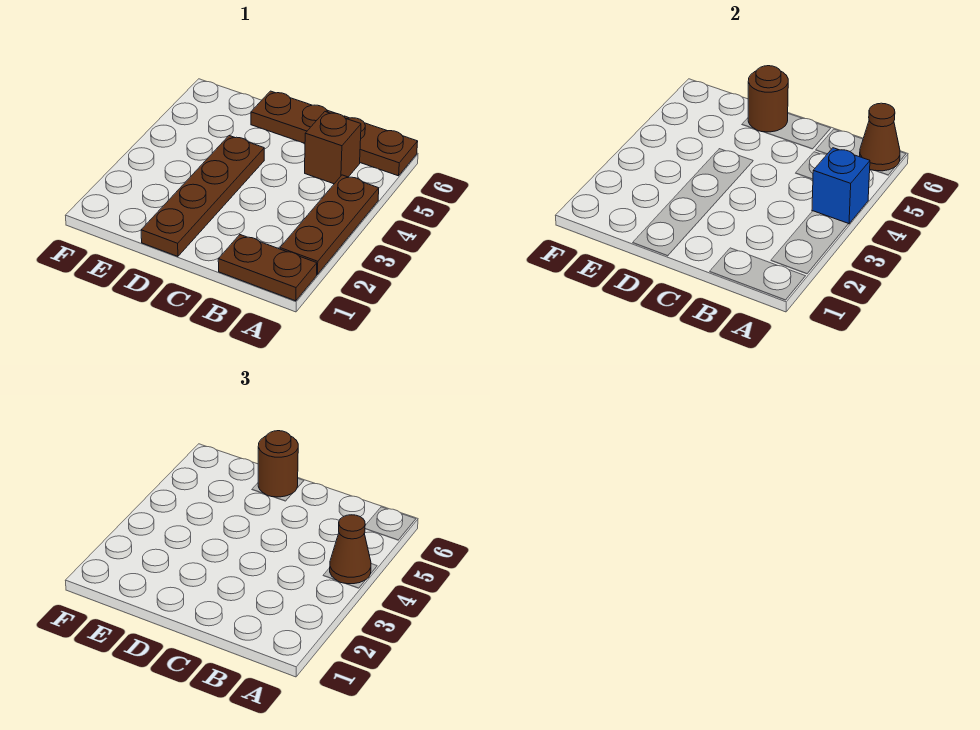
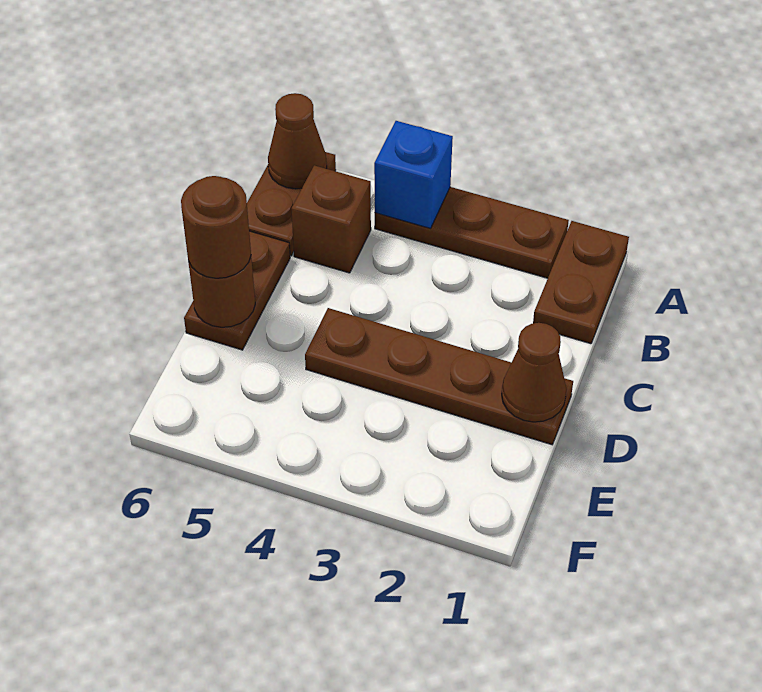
brown 1x1 cone [330,515,371,584] -> brown 1x1 cone moved to [502,323,566,422]

